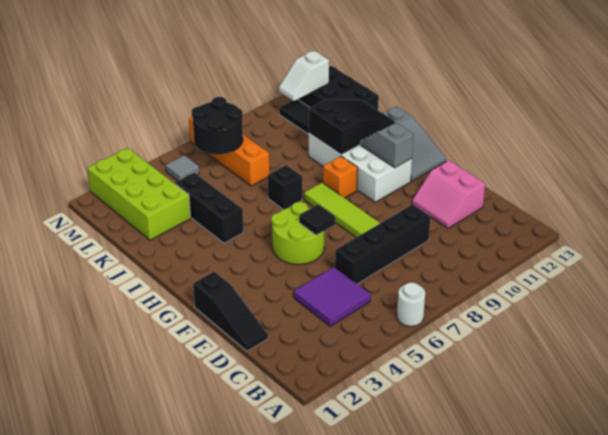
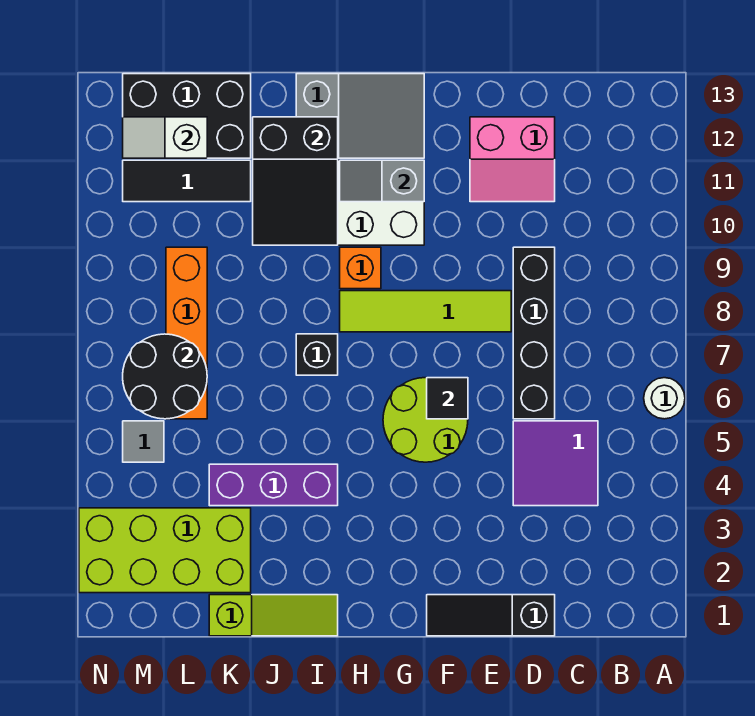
black 1x3 slope [193,272,268,351] -> black 1x3 slope turned to [427,595,555,636]
none -> lime 1x3 slope [209,595,338,636]
black 1x3 brick [175,173,243,243] -> purple 1x3 brick [209,464,338,506]
black 2x3 slope [309,99,395,155] -> black 2x3 slope turned to [253,117,338,245]
orange 1x4 brick [189,117,269,186] -> orange 1x4 brick turned to [166,247,207,419]
white 1x2 slope [279,51,329,101] -> white 1x2 slope turned to [123,117,207,158]

